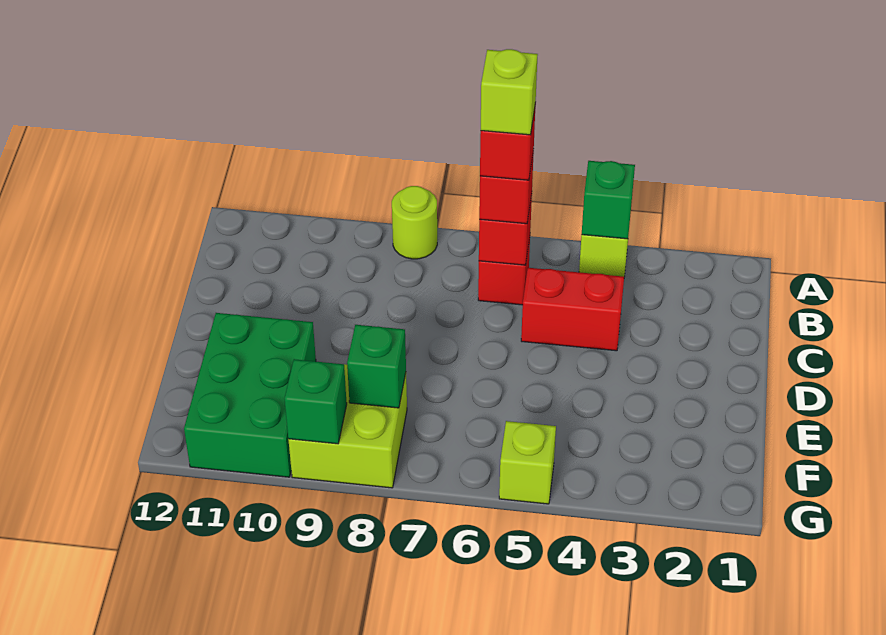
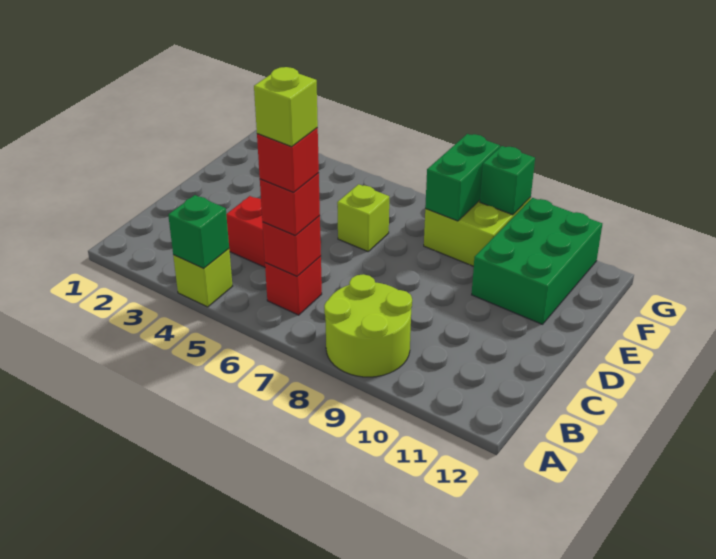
lime 1x1 round brick [392,186,437,259] -> lime 2x2 round brick [324,274,412,377]
green 1x1 brick [347,325,406,408] -> green 1x2 brick [425,134,500,221]
lime 1x1 brick [499,421,556,504] -> lime 1x1 brick moved to [337,184,389,251]

